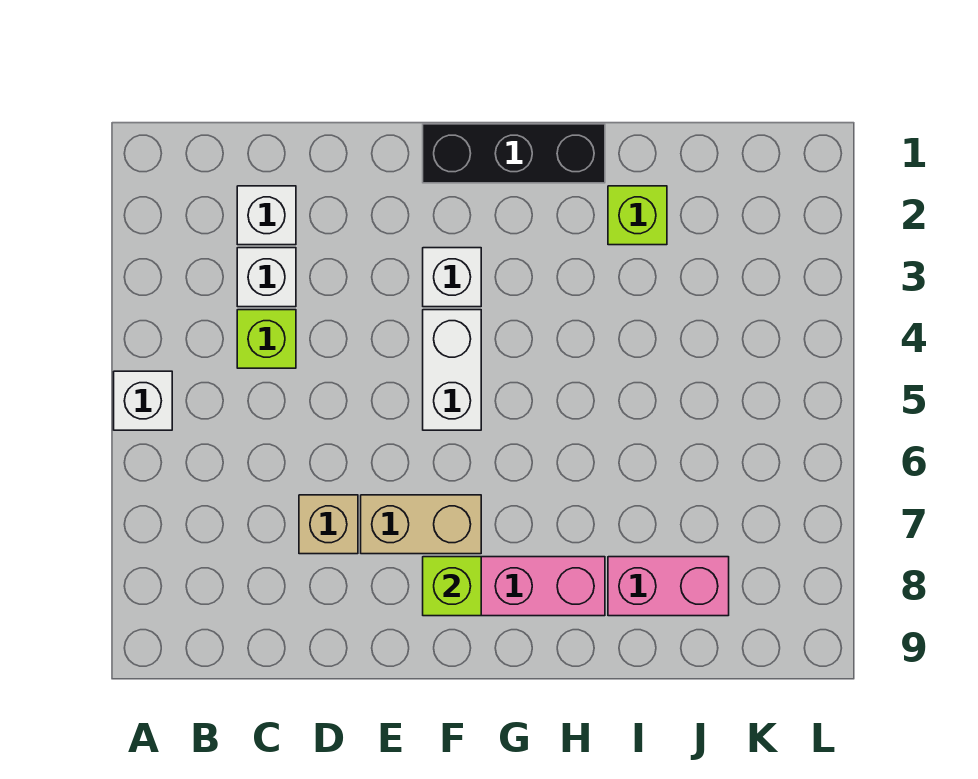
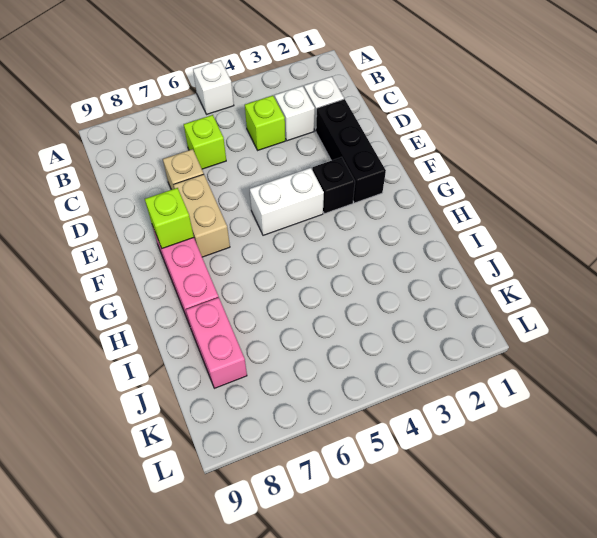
black 1x3 brick [423,124,605,183] -> black 1x3 brick moved to [316,99,386,203]
white 1x1 brick [423,248,481,307] -> black 1x1 brick [312,157,355,214]
lime 1x1 brick [608,186,667,245] -> lime 1x1 brick moved to [184,115,226,169]

